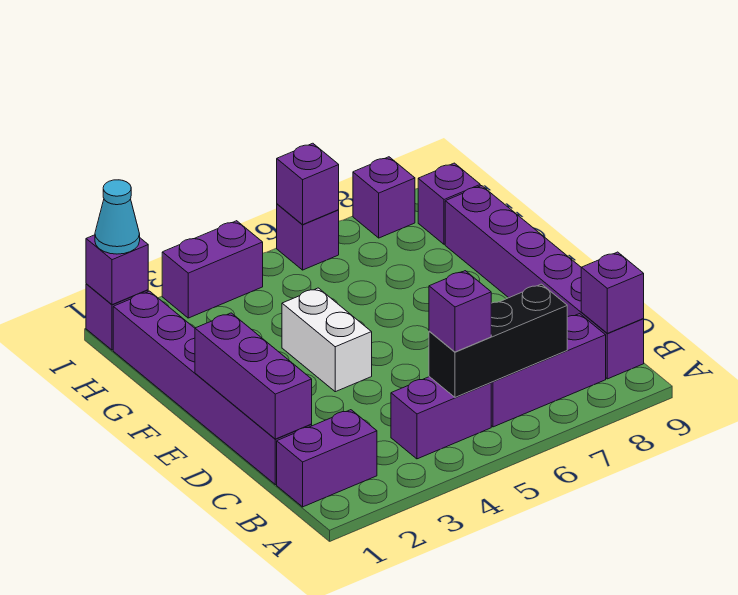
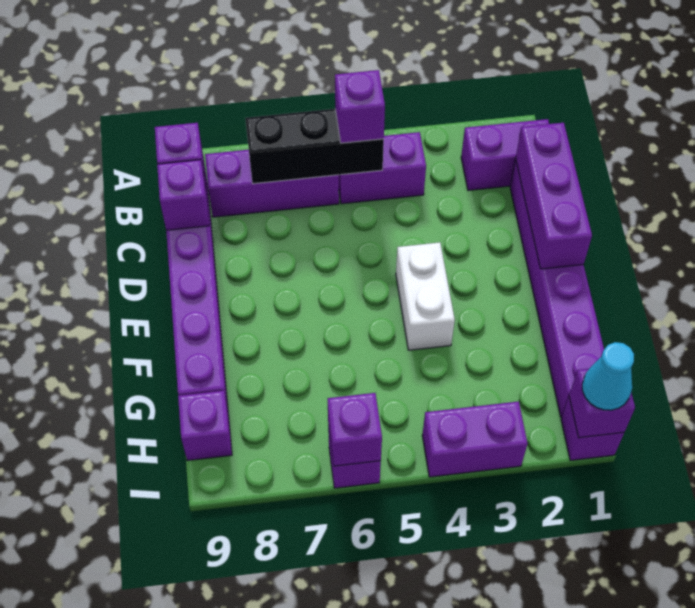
purple 1x1 brick [353,157,415,238] -> purple 1x1 brick moved to [157,160,209,230]

